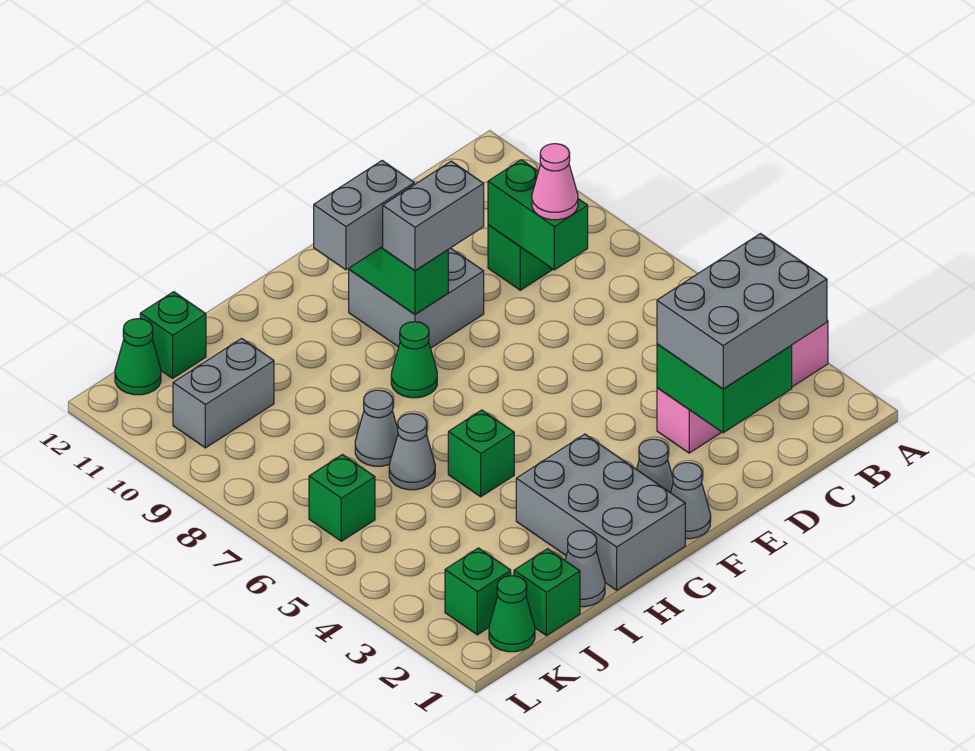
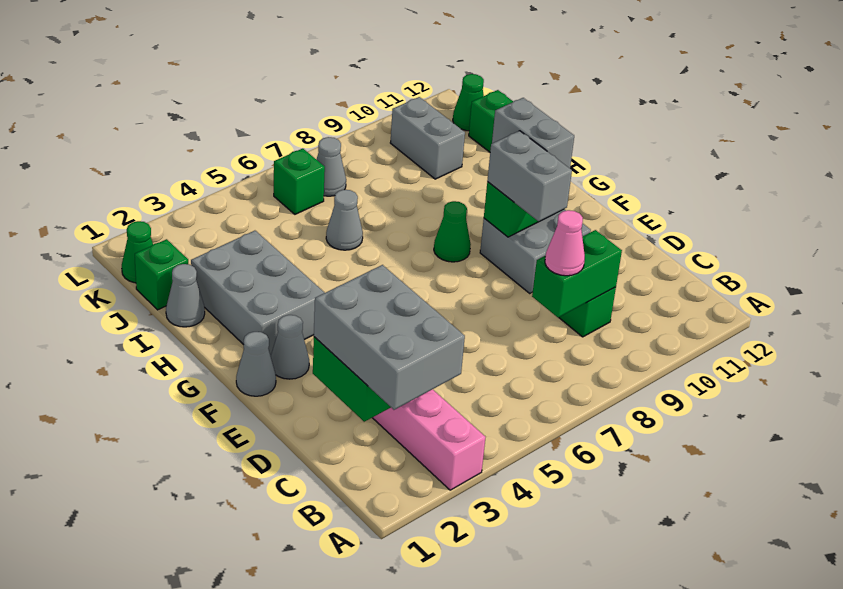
grey 2x3 brick [516,434,685,590] -> grey 2x3 brick turned to [191,231,325,356]
green 1x1 brick [448,410,514,497] -> none
grey 1x1 cone [355,390,398,466] -> grey 1x1 cone moved to [316,137,346,196]
green 1x1 brick [445,548,511,635] -> none

